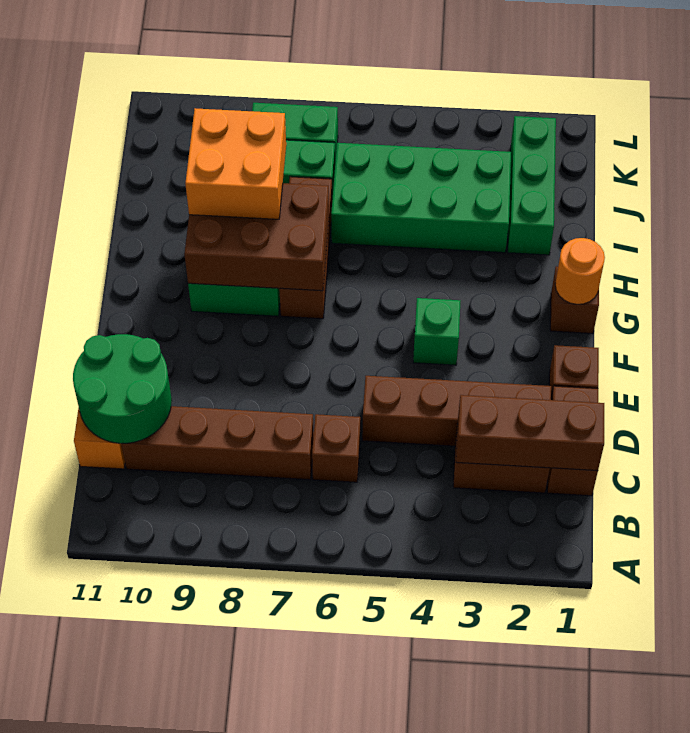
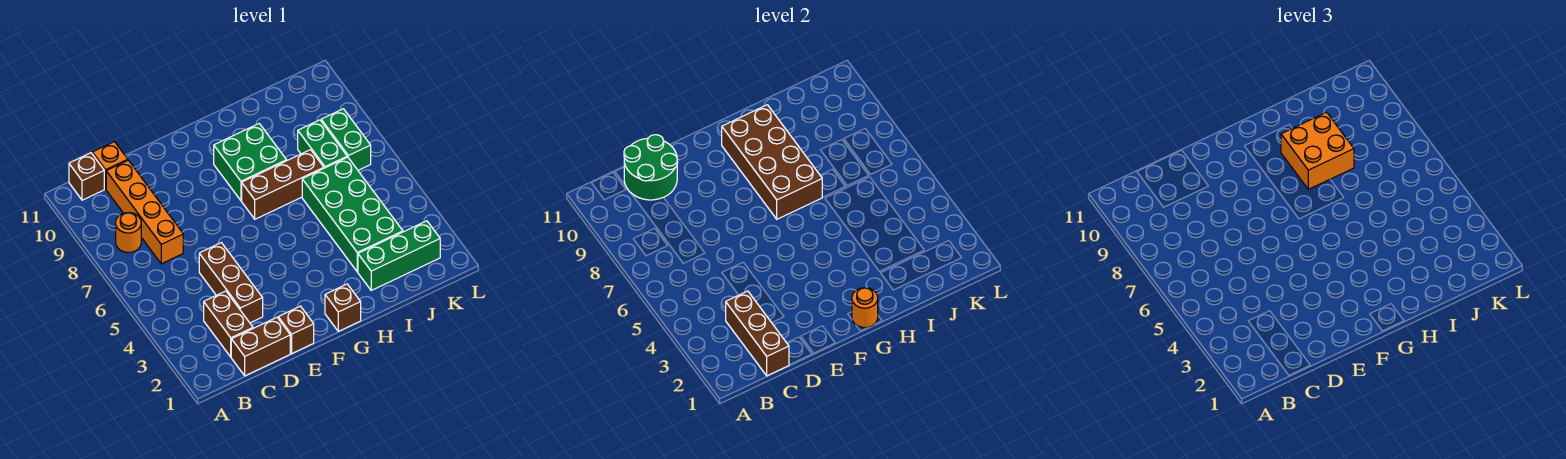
none -> orange 1x1 round brick [116,213,141,253]
brown 1x1 brick [312,414,360,482] -> brown 1x1 brick moved to [69,153,104,200]
brown 1x4 brick [121,406,314,480] -> orange 1x4 brick [106,160,183,264]
brown 1x4 brick [362,376,551,446] -> brown 1x3 brick [199,243,263,323]
green 1x1 brick [413,298,460,365] -> none
brown 2x3 brick [184,183,329,291] -> brown 2x4 brick [722,105,822,219]

